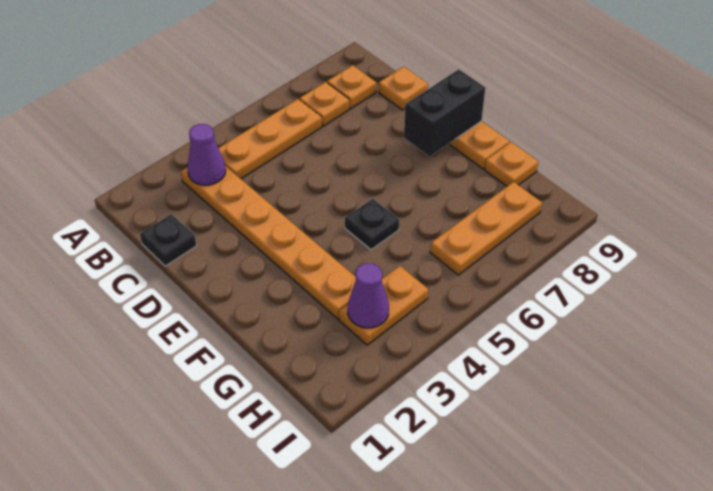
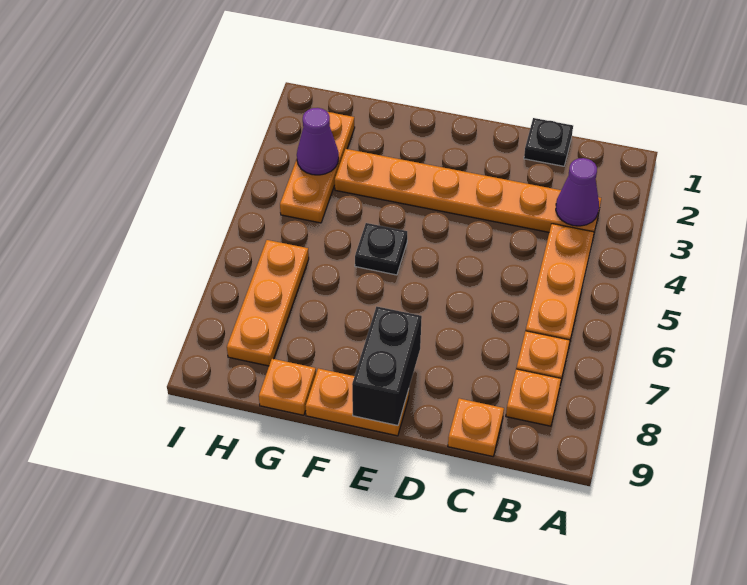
orange 1x2 plate [339,266,428,345] -> orange 1x3 plate [280,112,355,223]

